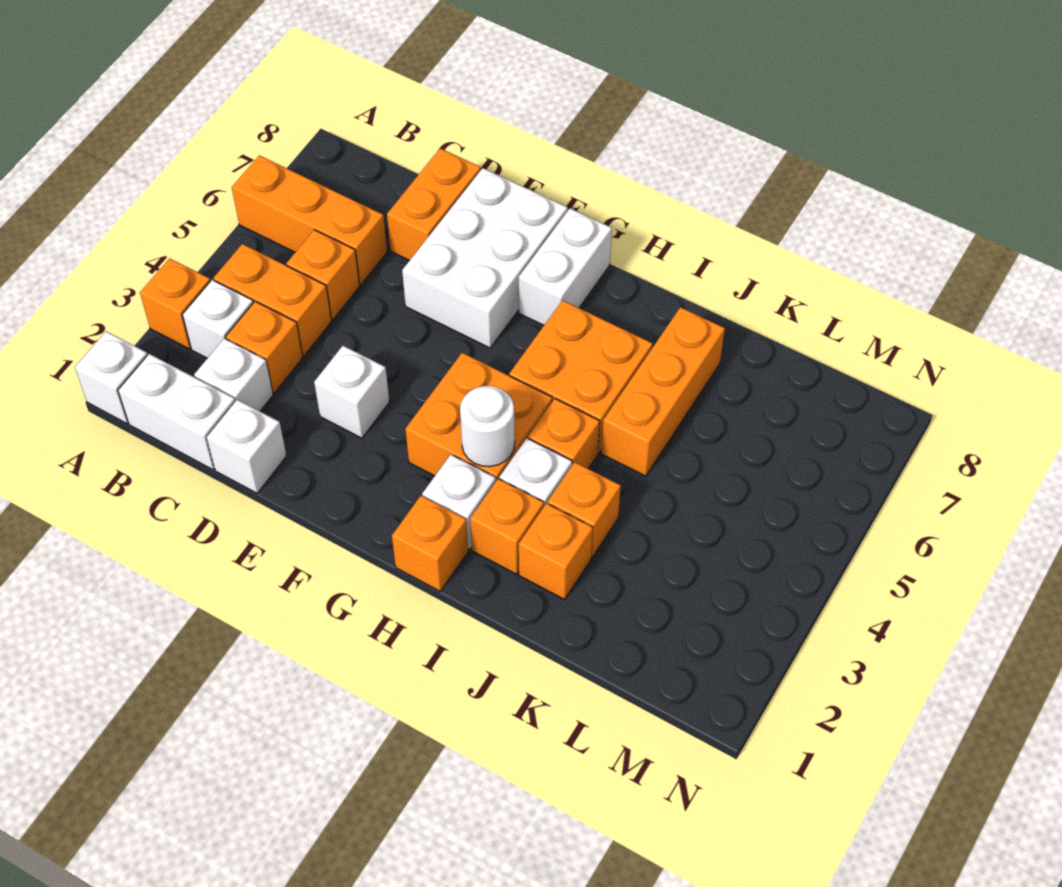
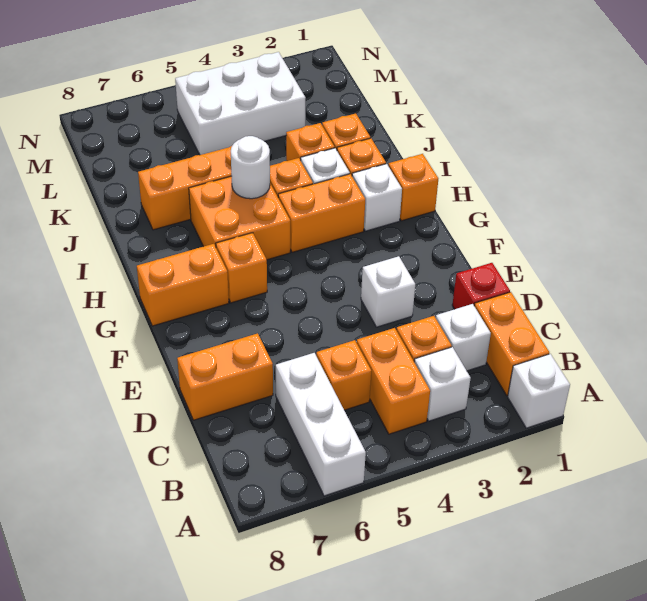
orange 1x1 brick [140,258,210,349] -> orange 1x1 brick moved to [216,233,267,303]
orange 1x3 brick [232,155,387,285] -> white 1x3 brick [276,353,366,496]
white 1x2 brick [118,354,235,470] -> orange 1x2 brick [474,292,549,395]
white 1x1 brick [207,400,286,493] -> red 1x1 brick [452,263,510,309]
white 2x3 brick [402,168,568,348] -> white 2x3 brick moved to [175,52,306,155]
orange 2x2 brick [405,353,552,481] -> orange 1x2 brick [278,174,365,252]
white 1x2 brick [519,208,612,325] -> orange 1x2 brick [137,244,229,326]
white 1x1 round brick [460,386,515,467] -> white 1x1 round brick moved to [231,136,270,199]

